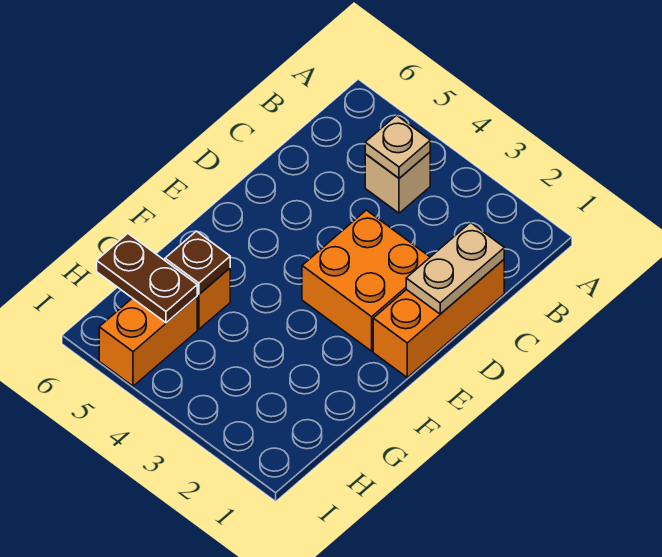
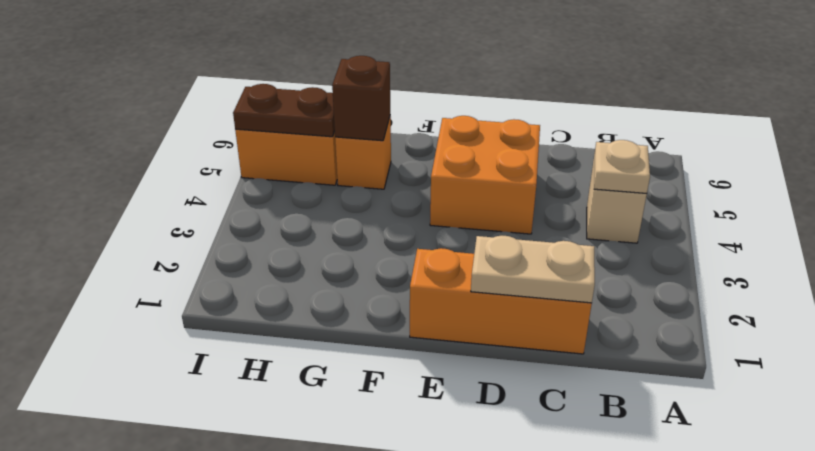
orange 2x2 brick [302,210,430,351] -> orange 2x2 brick moved to [430,116,540,234]
brown 1x1 plate [165,231,230,294] -> brown 1x1 brick [332,56,390,141]
brown 1x2 plate [97,234,197,323] -> brown 1x2 plate turned to [233,84,335,137]

